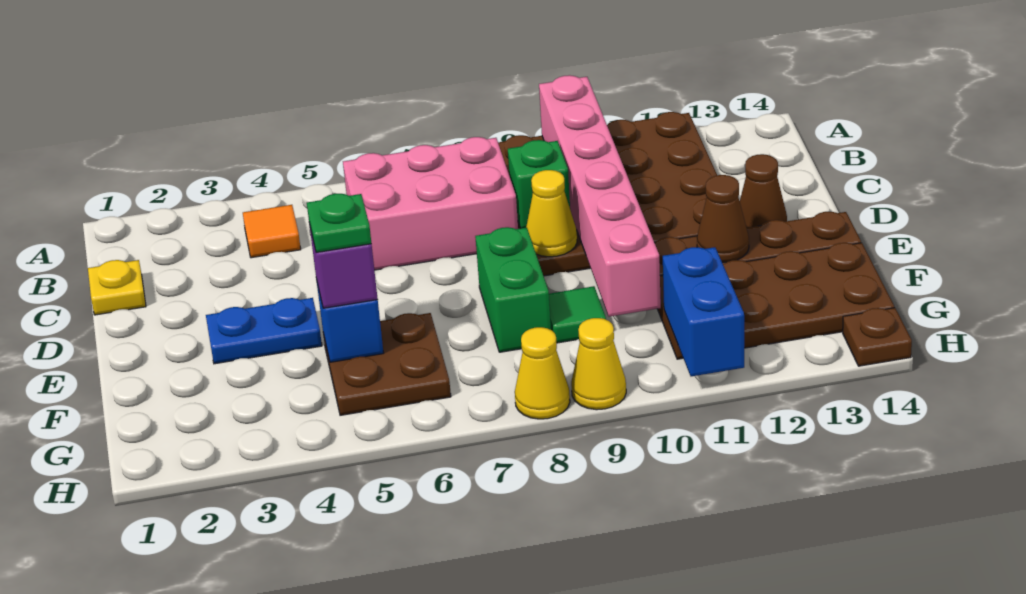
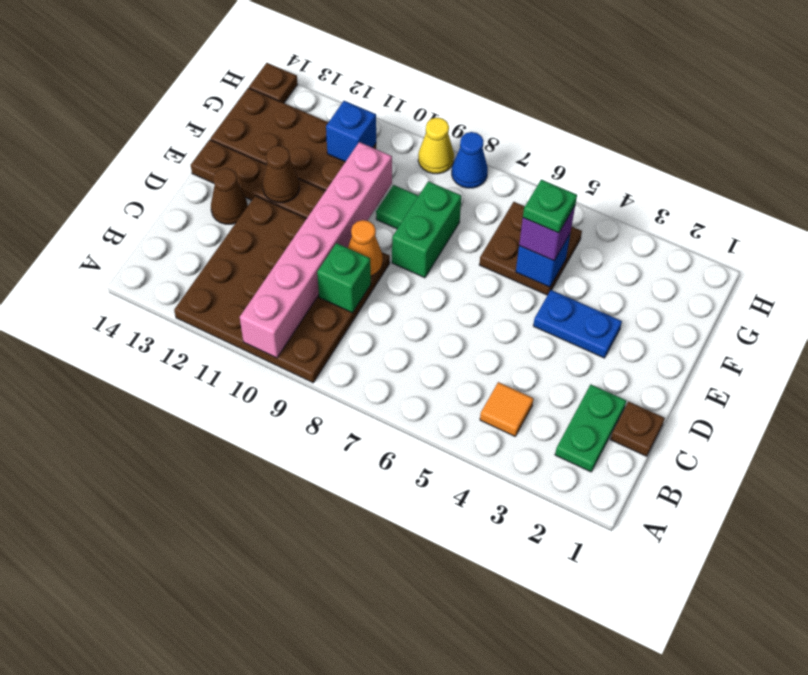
none -> green 1x2 plate [555,384,626,472]
pink 2x3 brick [343,137,518,270] -> none
yellow 1x1 plate [88,260,146,315] -> brown 1x1 plate [610,401,665,456]
yellow 1x1 cone [526,170,577,257] -> orange 1x1 cone [348,220,383,276]
blue 1x2 brick [663,247,744,376] -> blue 1x1 brick [326,101,376,162]
yellow 1x1 cone [515,327,570,419] -> blue 1x1 cone [452,132,488,188]

